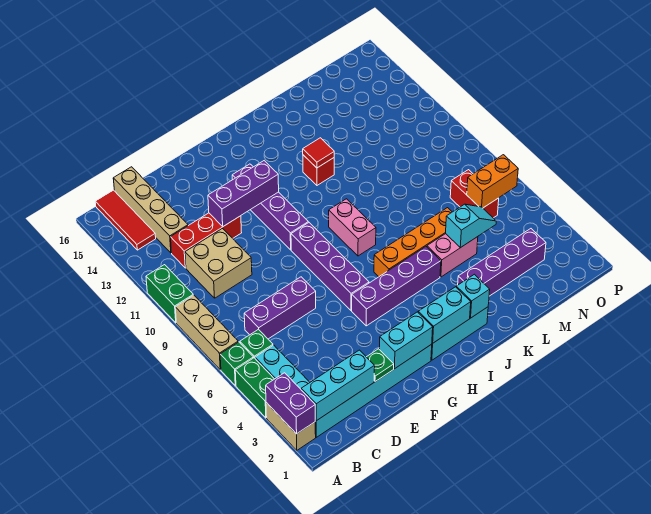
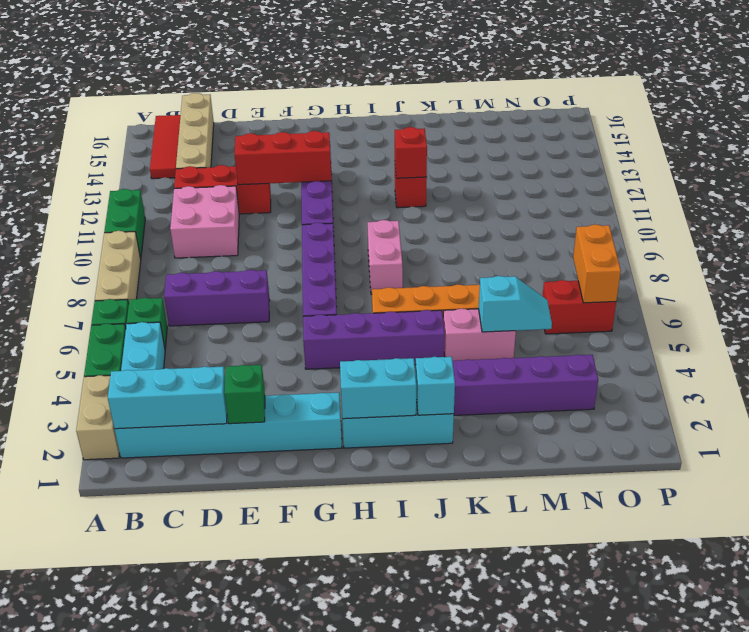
purple 1x2 brick [266,373,315,434] -> none
tan 2x2 brick [185,229,252,298] -> pink 2x2 brick [170,185,239,258]
green 1x1 plate [367,349,394,382] -> green 1x1 brick [224,365,265,424]
purple 1x3 brick [208,161,279,226] -> red 1x3 brick [235,131,332,185]
cyan 1x2 brick [379,312,433,369] -> none
red 1x1 tile [303,138,334,168] -> red 1x1 brick [395,127,427,178]
red 1x2 brick [450,170,499,218] -> red 1x2 brick turned to [543,280,616,334]
orange 1x2 brick [467,155,518,208] -> orange 1x2 brick turned to [573,224,621,303]

